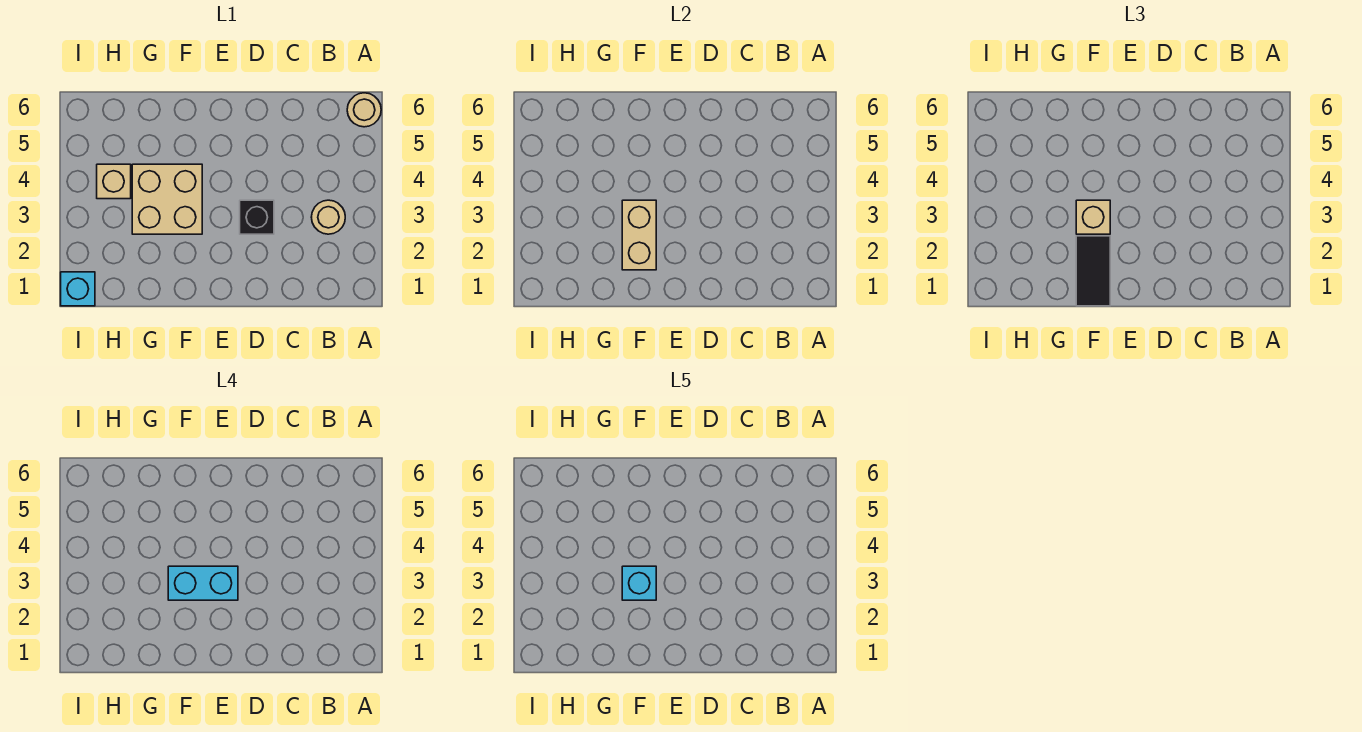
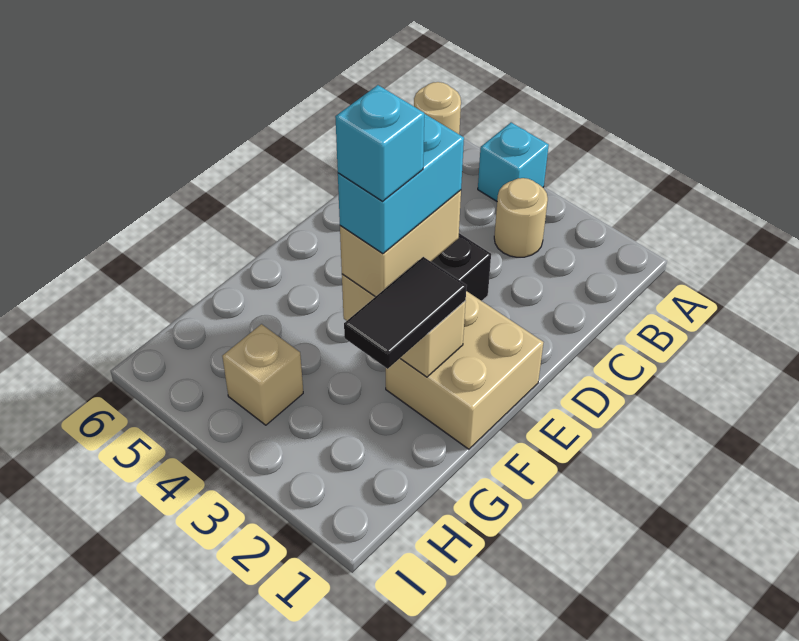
black 1x2 tile [1076,236,1110,306] -> black 1x2 tile turned to [344,257,467,369]
tan 2x2 brick [132,164,202,234] -> tan 2x2 brick moved to [386,291,544,449]
tan 1x1 brick [1076,200,1110,234] -> tan 1x2 brick [340,190,461,297]
cyan 1x1 brick [61,272,95,306] -> cyan 1x1 brick moved to [478,123,549,201]

